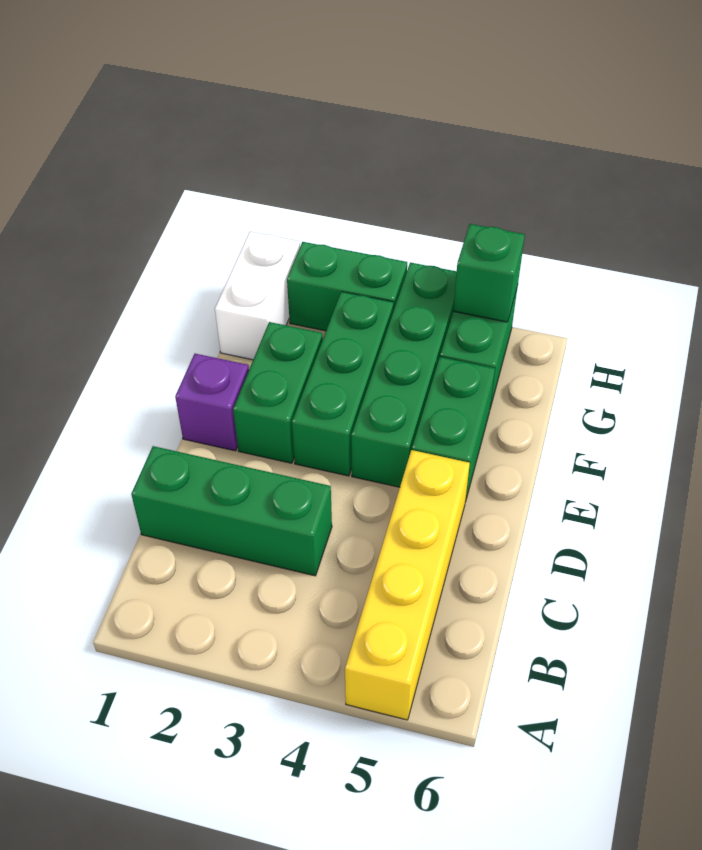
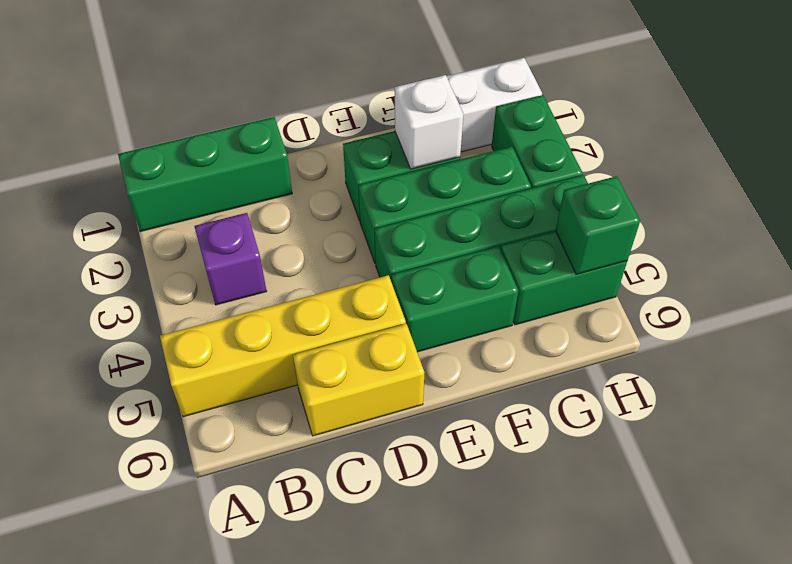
green 1x3 brick [131,446,332,576] -> green 1x3 brick turned to [118,117,292,232]
none -> yellow 1x2 brick [293,324,425,436]
purple 1x1 brick [175,354,249,451] -> purple 1x1 brick moved to [194,213,267,305]
none -> white 1x1 brick [395,75,463,169]

